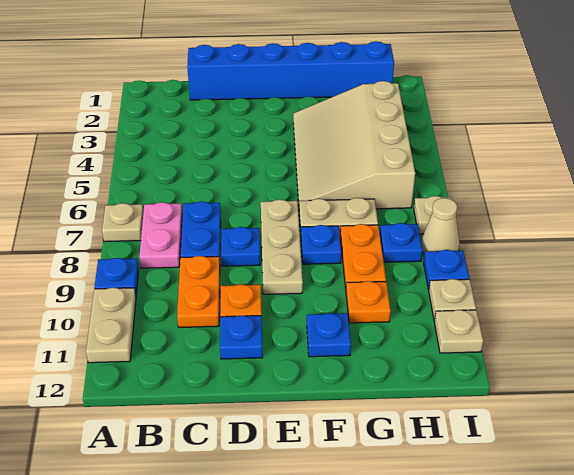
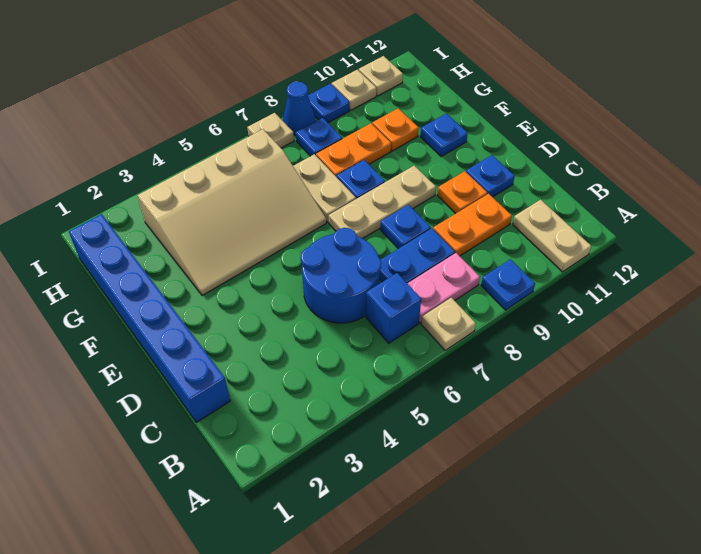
tan 1x2 plate [86,287,136,363] -> tan 1x2 plate turned to [513,200,591,272]
none -> blue 1x1 brick [366,273,421,343]
none -> blue 2x2 round brick [301,228,381,323]
tan 1x1 cone [421,198,459,254] -> blue 1x1 cone [283,82,316,135]

